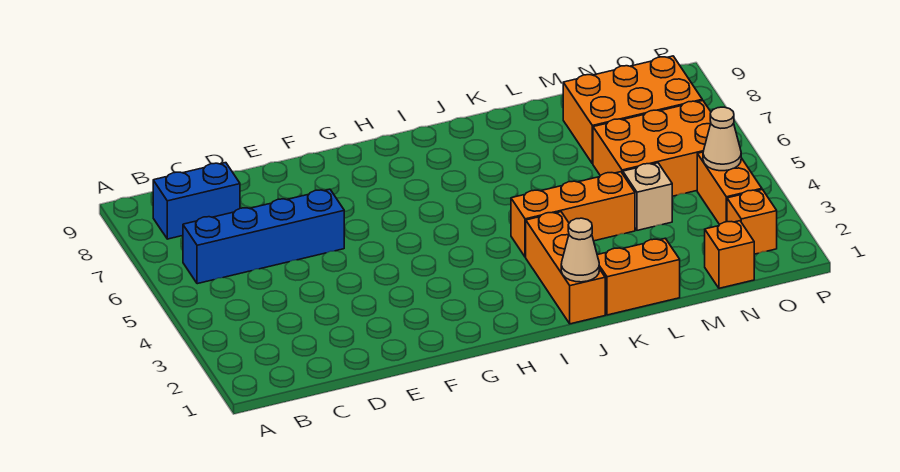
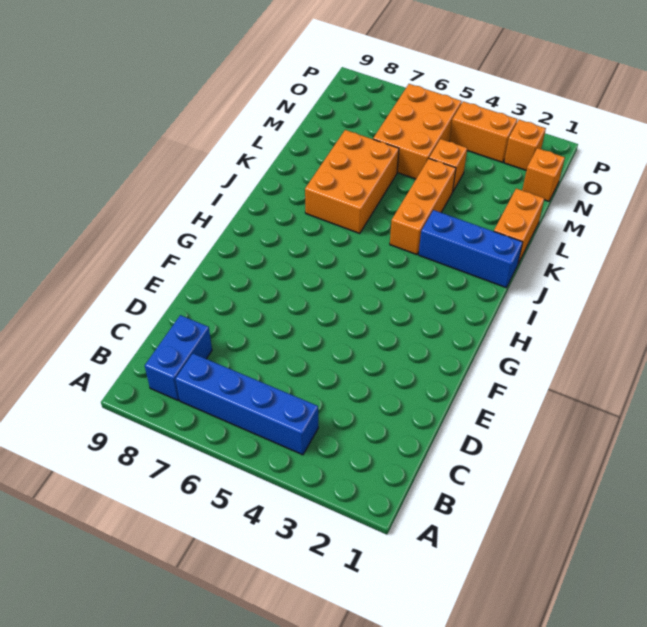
blue 1x4 brick [183,189,344,284] -> blue 1x4 brick turned to [175,354,318,455]
orange 1x3 brick [526,212,605,324] -> blue 1x3 brick [419,210,523,288]
tan 1x1 cone [561,218,599,282] -> none
tan 1x1 brick [623,163,672,230] -> orange 1x1 brick [429,139,467,191]
orange 2x3 brick [563,56,702,164] -> orange 2x3 brick moved to [305,130,399,234]
tan 1x1 cone [703,107,741,171] -> none

